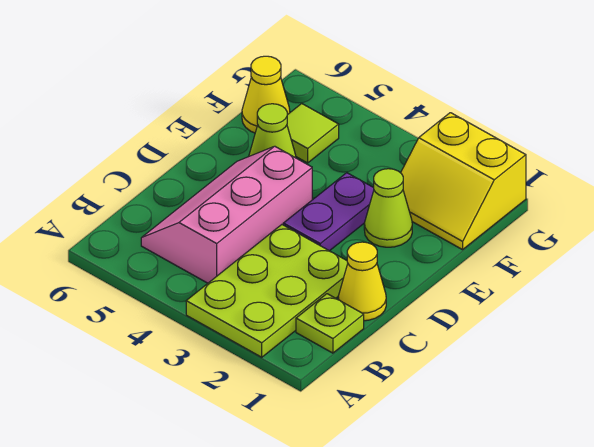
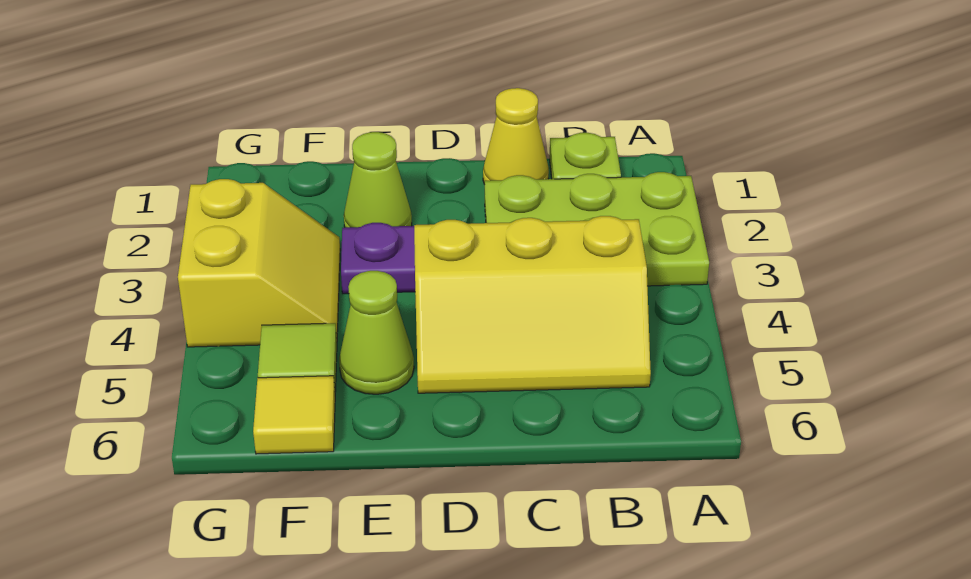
pink 2x3 slope [141,146,312,283] -> yellow 2x3 slope [414,216,651,393]
yellow 2x2 slope [401,113,526,250] -> yellow 2x2 slope moved to [178,179,340,347]
yellow 1x1 cone [242,56,290,133] -> yellow 1x1 tile [253,376,335,454]

